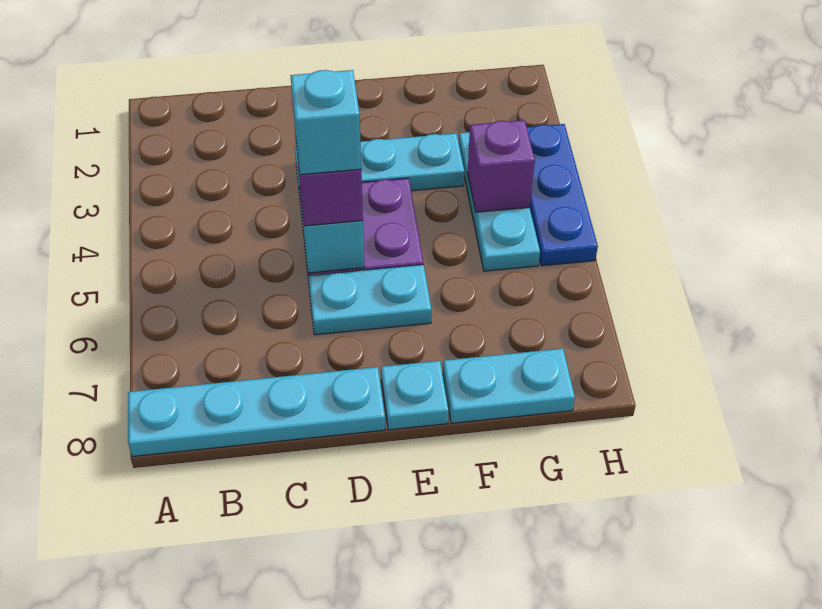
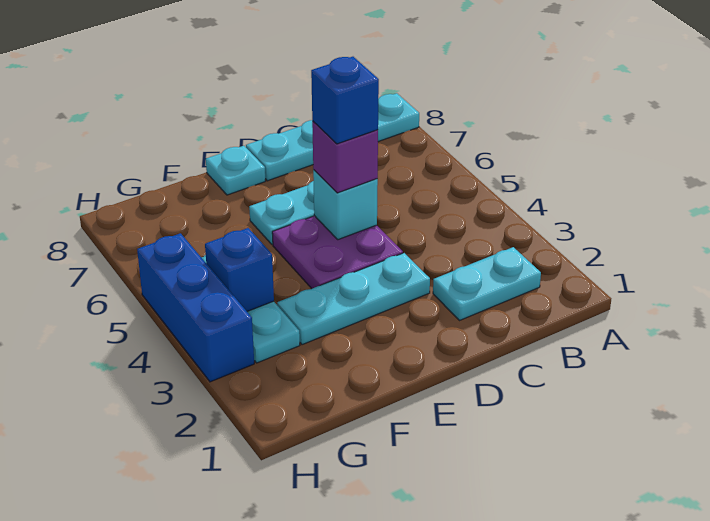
cyan 1x1 brick [291,70,361,175] -> blue 1x1 brick [311,57,379,144]
cyan 1x2 plate [443,348,575,423] -> cyan 1x2 plate moved to [433,247,541,320]
purple 1x1 brick [468,120,535,212] -> blue 1x1 brick [205,228,274,311]
blue 1x3 plate [527,124,598,266] -> blue 1x3 brick [137,233,254,382]

